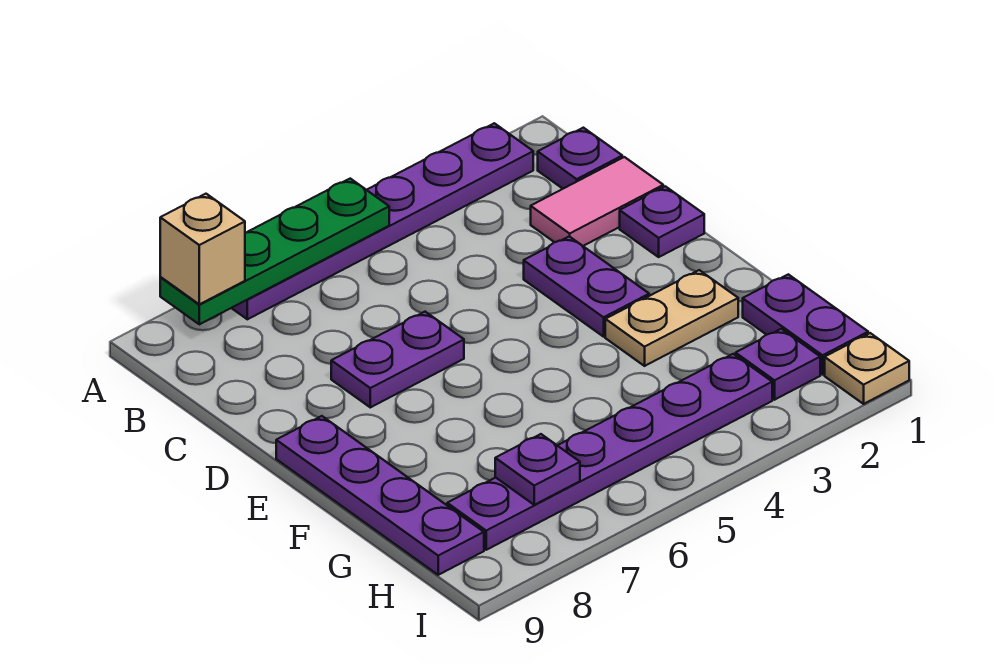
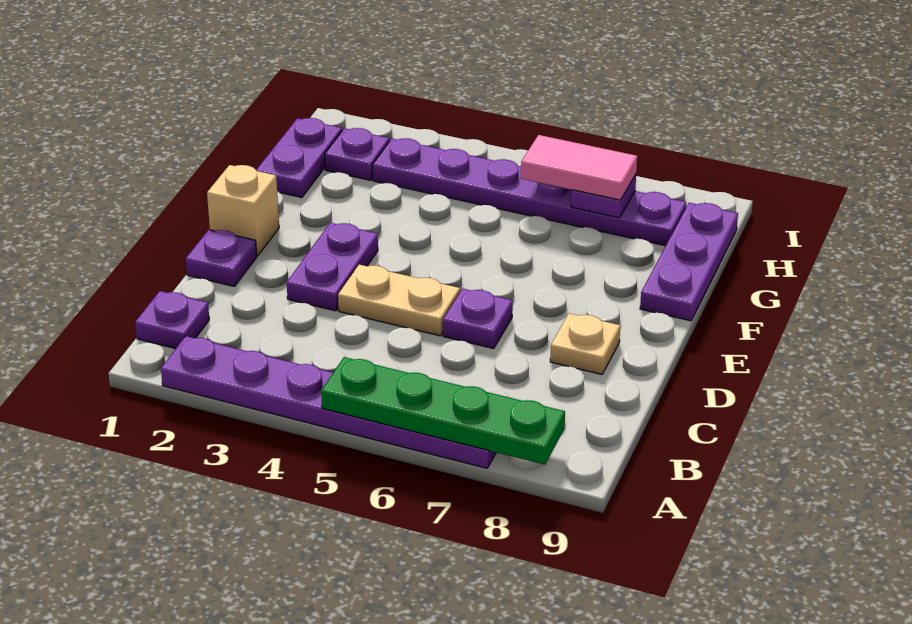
tan 1x1 brick [160,194,245,304] -> tan 1x1 brick moved to [207,165,279,256]
pink 1x2 tile [531,157,663,246] -> pink 1x2 tile moved to [521,135,637,200]
purple 1x2 plate [331,312,464,407] -> purple 1x1 plate [443,289,513,349]
purple 1x4 plate [276,416,484,575] -> purple 1x3 plate [640,203,738,321]
tan 1x2 plate [605,270,738,366] -> tan 1x2 plate moved to [338,265,460,336]
tan 1x1 plate [825,333,909,404] -> tan 1x1 plate moved to [550,313,620,374]

